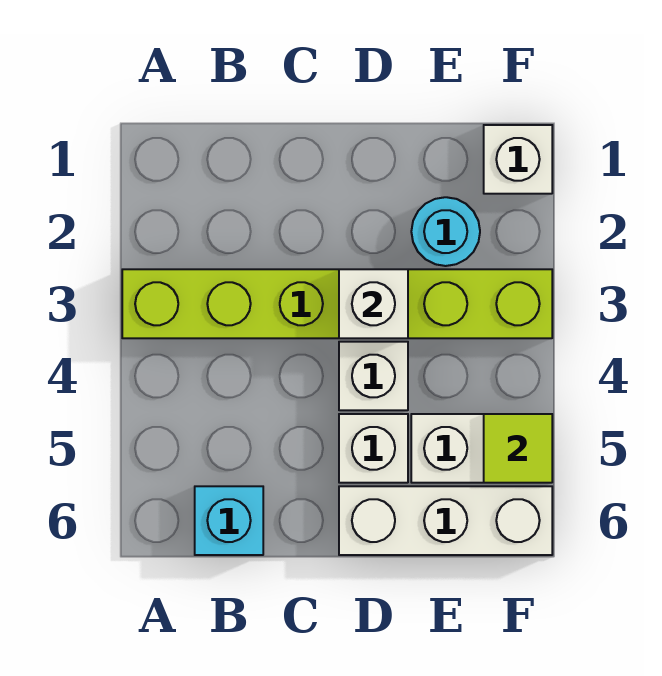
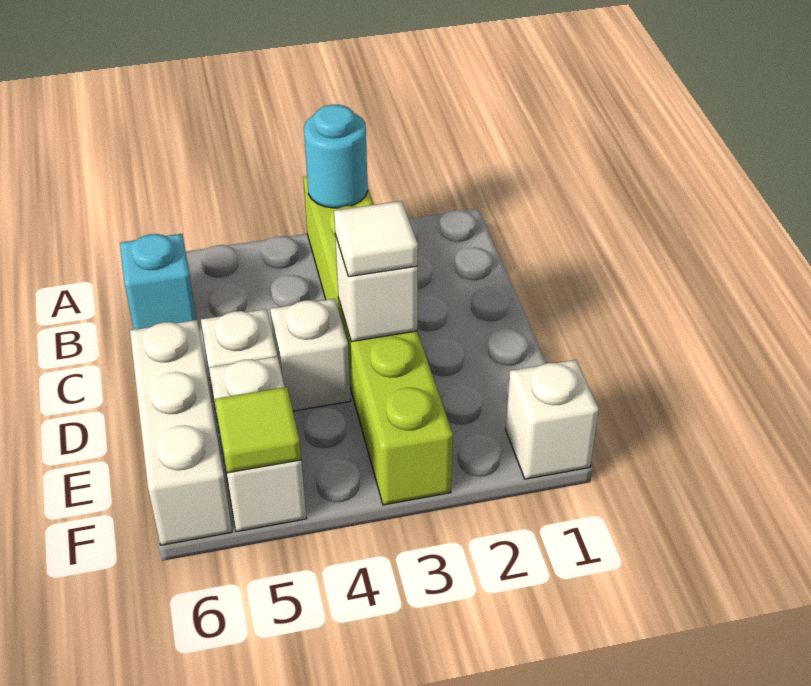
none -> white 1x1 tile [334,201,418,277]
cyan 1x1 round brick [411,197,480,266] -> cyan 1x1 round brick moved to [304,105,368,208]

